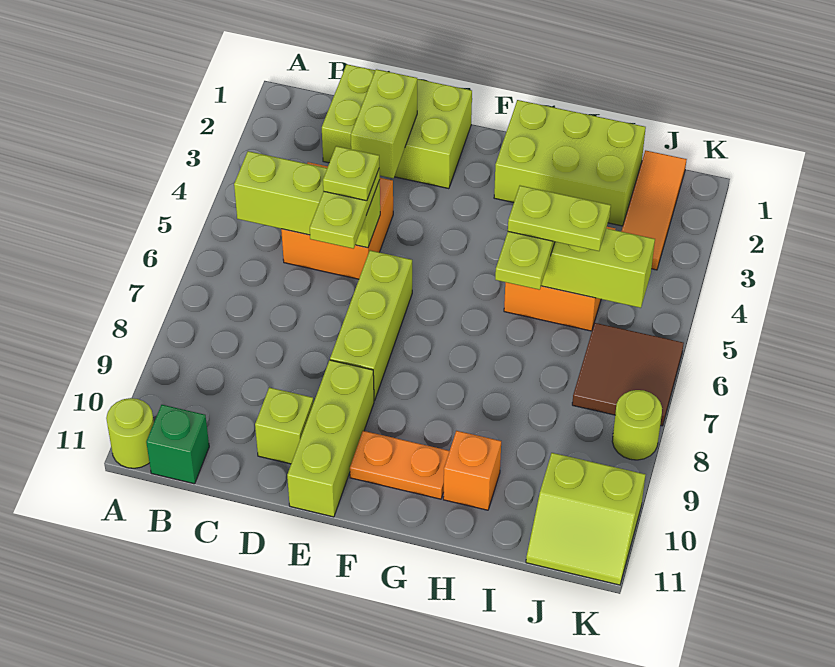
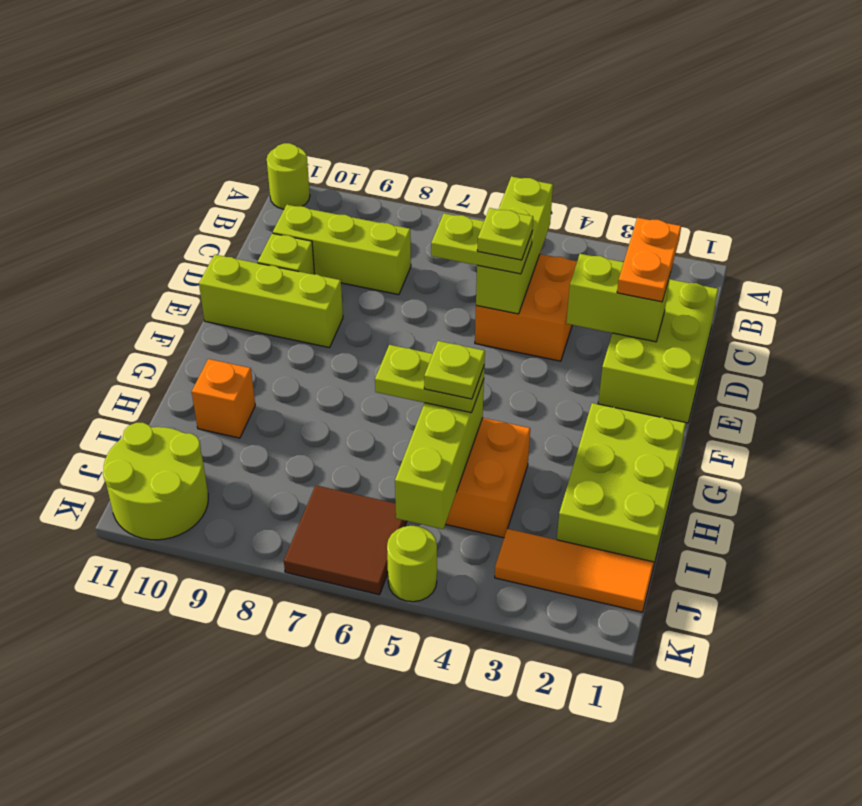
green 1x1 brick [146,405,209,484] -> none
lime 1x3 brick [330,250,412,401] -> lime 1x3 brick moved to [273,205,411,295]
orange 1x2 plate [350,431,449,499] -> orange 1x2 plate moved to [617,218,681,302]
lime 1x2 plate [508,186,611,251] -> lime 1x1 plate [424,341,485,399]
lime 2x2 slope [526,453,645,585] -> lime 2x2 round brick [103,423,208,540]
lime 1x1 round brick [612,390,662,460] -> lime 1x1 round brick moved to [387,526,437,602]

